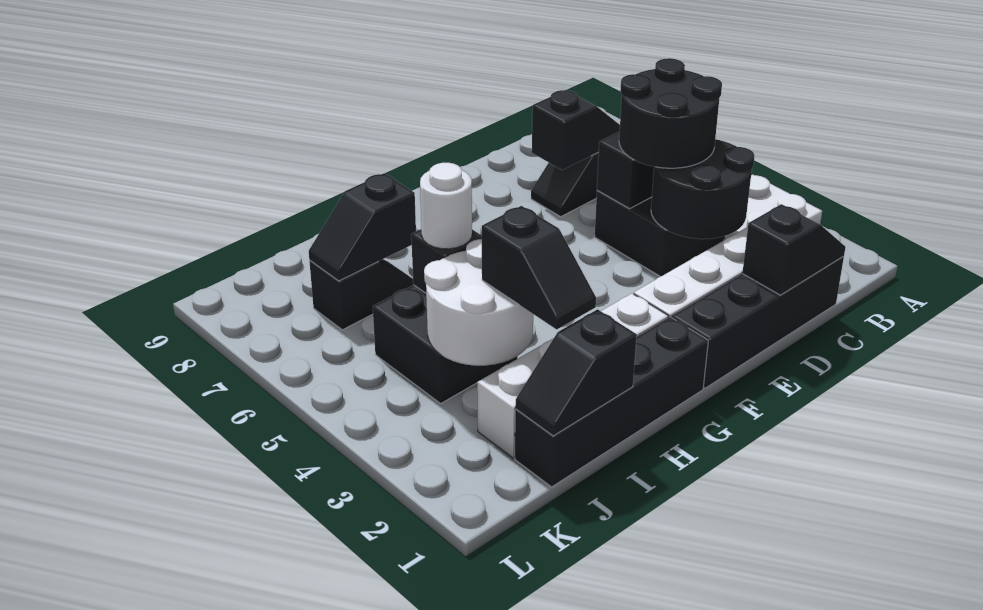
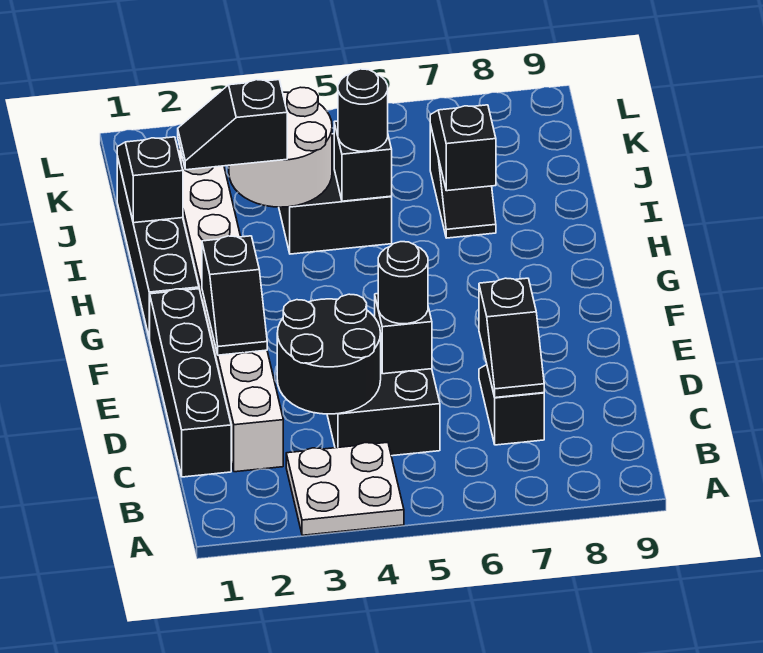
black 1x2 slope [742,204,846,295] -> black 1x2 slope moved to [202,236,267,355]
black 2x2 round brick [619,58,722,168] -> black 1x1 round brick [378,242,428,324]
white 1x1 round brick [420,163,472,249] -> black 1x1 round brick [338,69,388,151]

